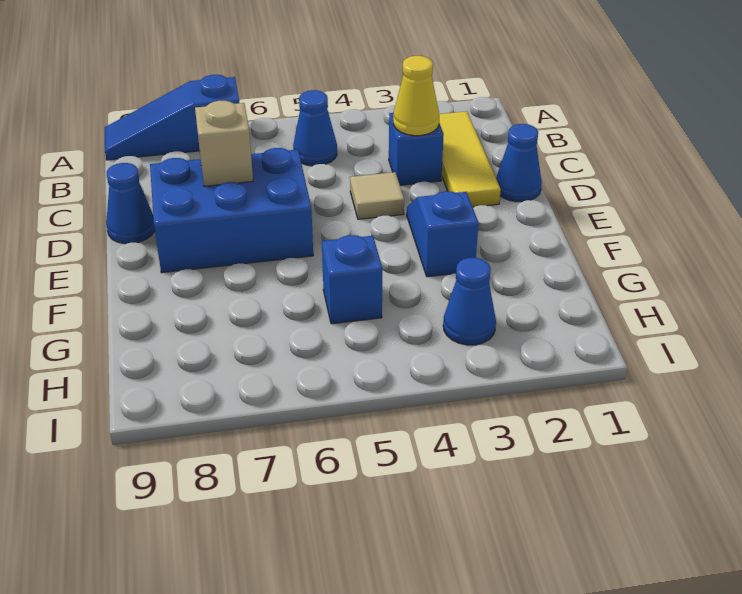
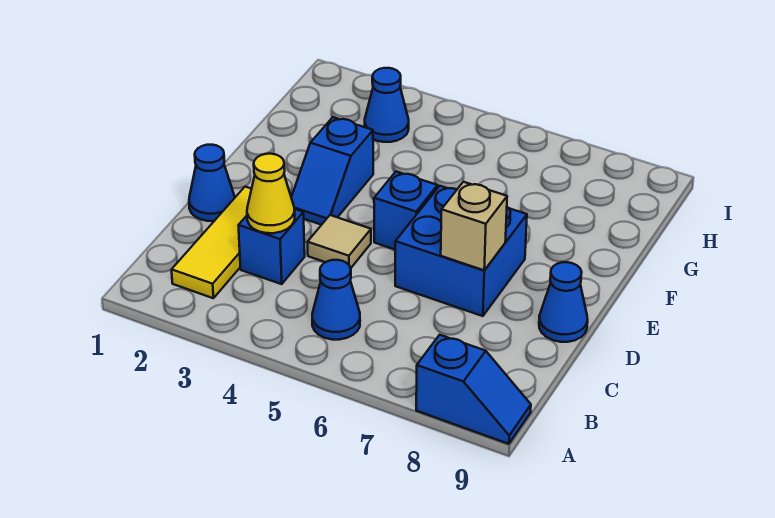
blue 1x3 slope [105,75,239,160] -> blue 1x2 slope [416,335,531,444]
blue 2x3 brick [150,148,313,273] -> blue 2x2 brick [395,186,527,316]
blue 1x1 brick [322,235,382,324] -> blue 1x1 brick moved to [374,172,438,249]

